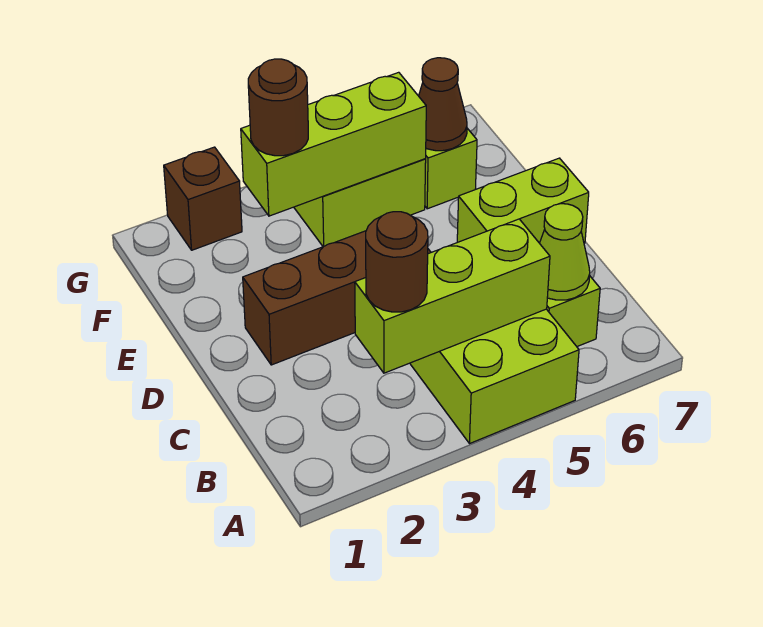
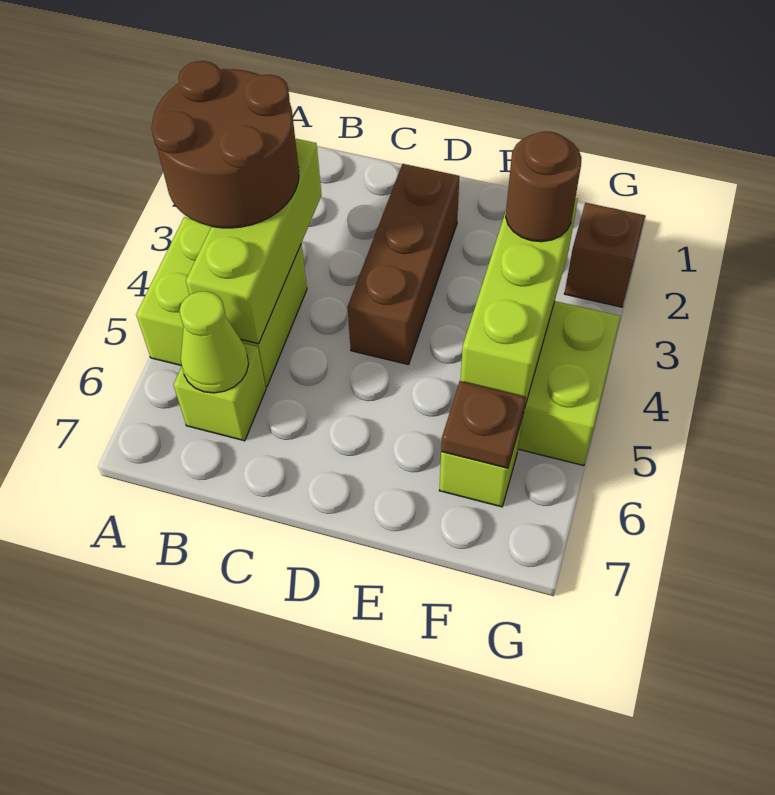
brown 1x1 round brick [366,212,428,312] -> brown 2x2 round brick [151,61,299,228]
lime 1x2 brick [457,158,589,243] -> none
brown 1x1 cone [419,58,467,151] -> brown 1x1 plate [441,381,526,468]

